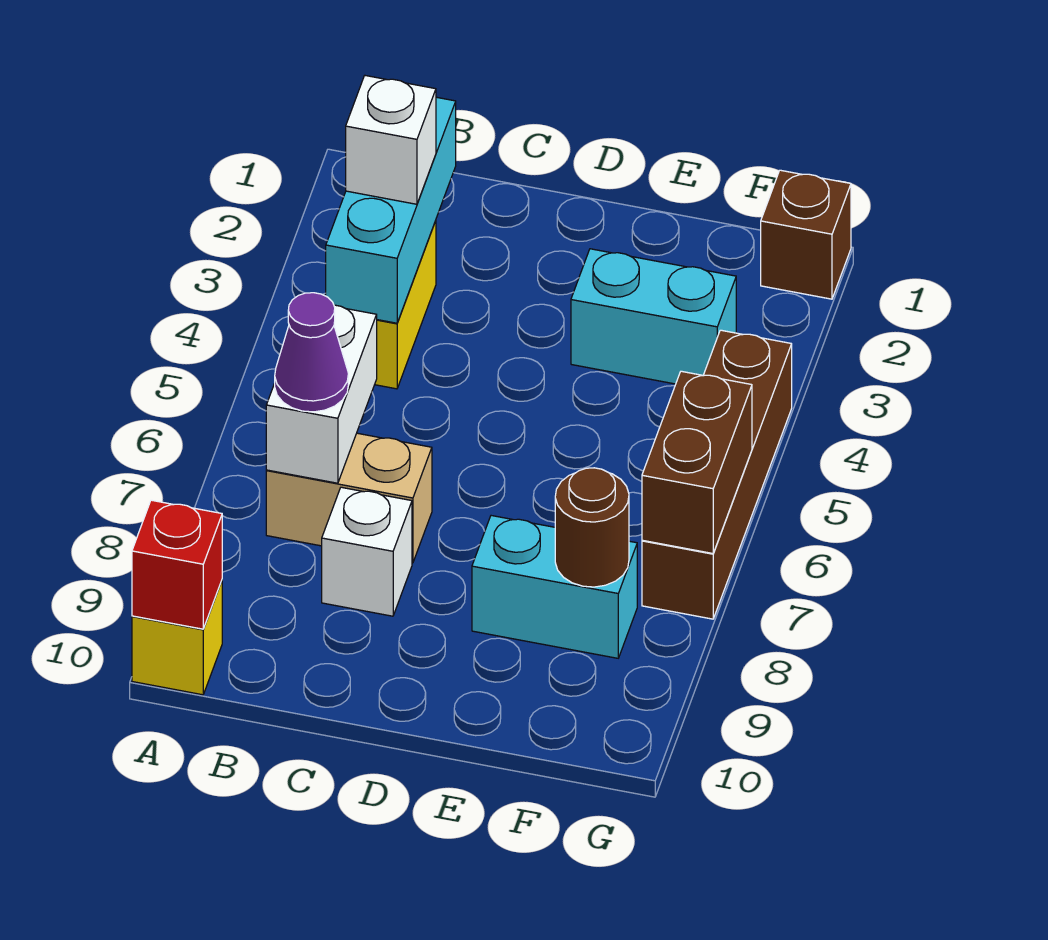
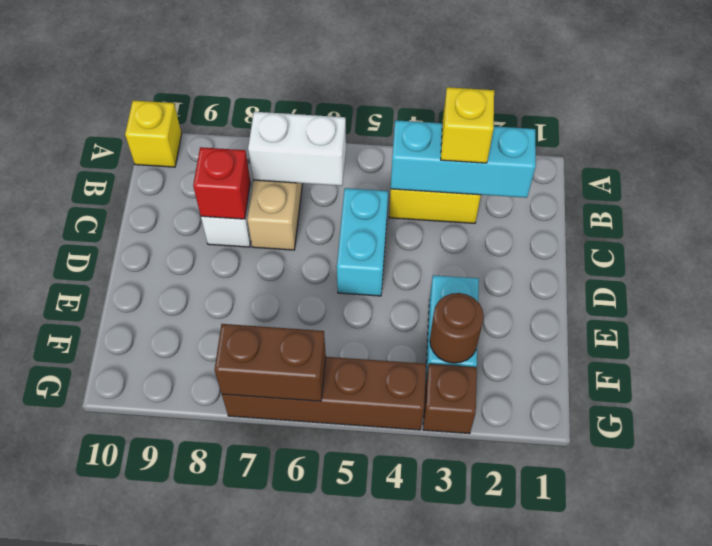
red 1x1 brick [132,500,222,629] -> red 1x1 brick moved to [193,147,250,219]
white 1x1 brick [346,76,436,204] -> yellow 1x1 brick [441,87,494,163]
purple 1x1 cone [275,293,348,412] -> none
cyan 1x2 brick [472,516,637,658] -> cyan 1x2 brick moved to [337,188,388,296]
brown 1x1 round brick [555,468,629,587] -> brown 1x1 round brick moved to [430,293,484,363]
brown 1x1 brick [761,170,851,299] -> brown 1x1 brick moved to [423,364,477,434]

